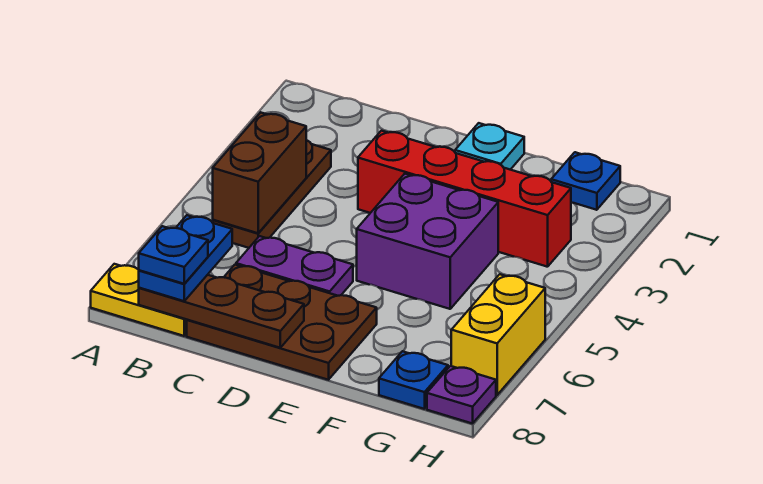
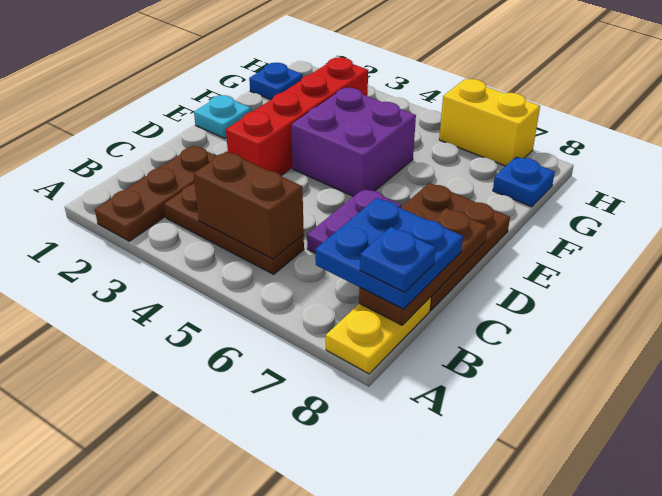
none -> brown 1x3 plate [95,146,216,241]
blue 1x2 plate [139,215,232,301] -> blue 2x2 plate [315,198,463,309]
purple 1x1 plate [427,366,496,424] -> none

